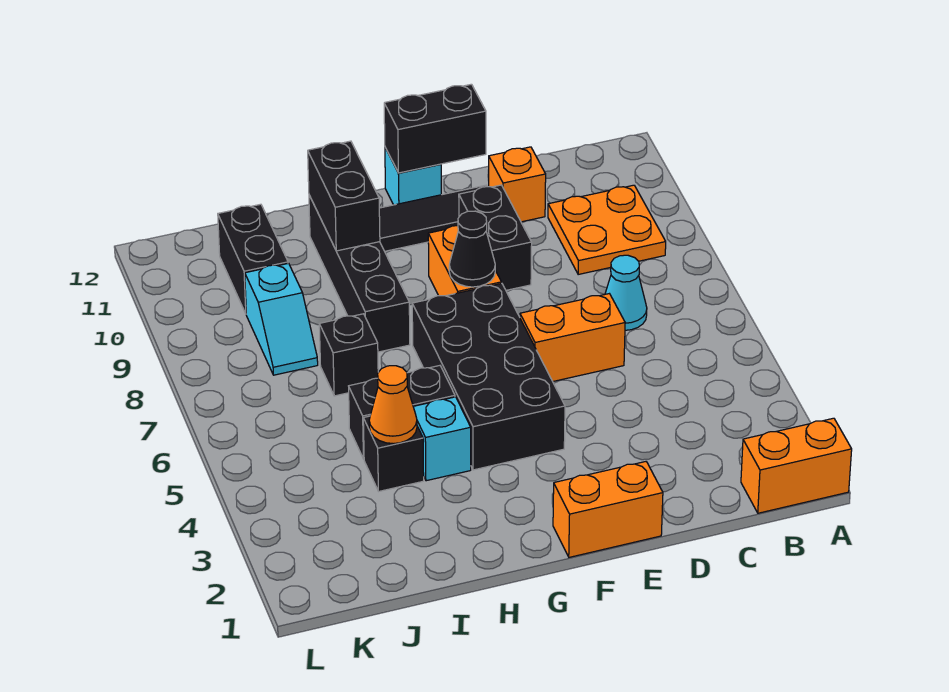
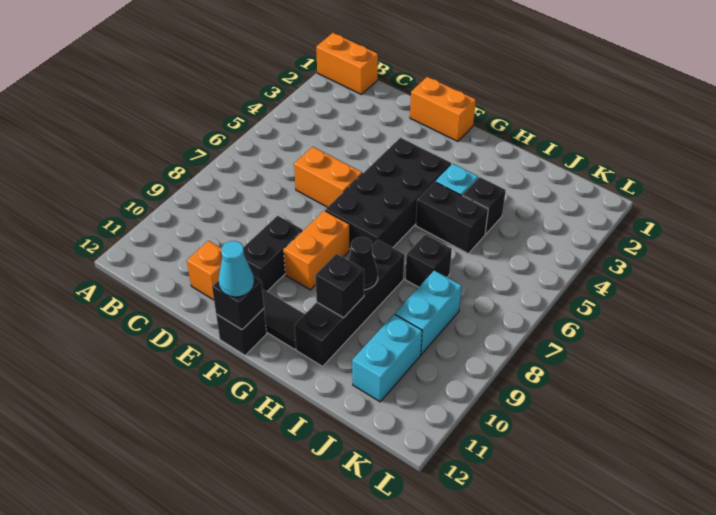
orange 2x2 plate [548,185,666,274] -> none
cyan 1x1 cone [605,255,647,330] -> cyan 1x1 cone moved to [219,241,254,297]
black 1x2 brick [384,84,486,173] -> black 1x1 brick [212,276,264,330]
black 1x1 cone [449,211,495,287] -> black 1x1 cone moved to [348,237,378,290]
cyan 1x1 brick [385,148,441,205] -> black 1x1 brick [216,309,267,355]
black 1x2 brick [308,141,380,251] -> black 1x1 brick [315,254,364,318]
orange 1x1 cone [369,366,417,444] -> none
cyan 1x2 slope [245,263,318,375] -> cyan 1x2 brick [395,270,462,354]
black 1x2 brick [218,204,288,313] -> cyan 1x2 brick [352,314,422,402]

